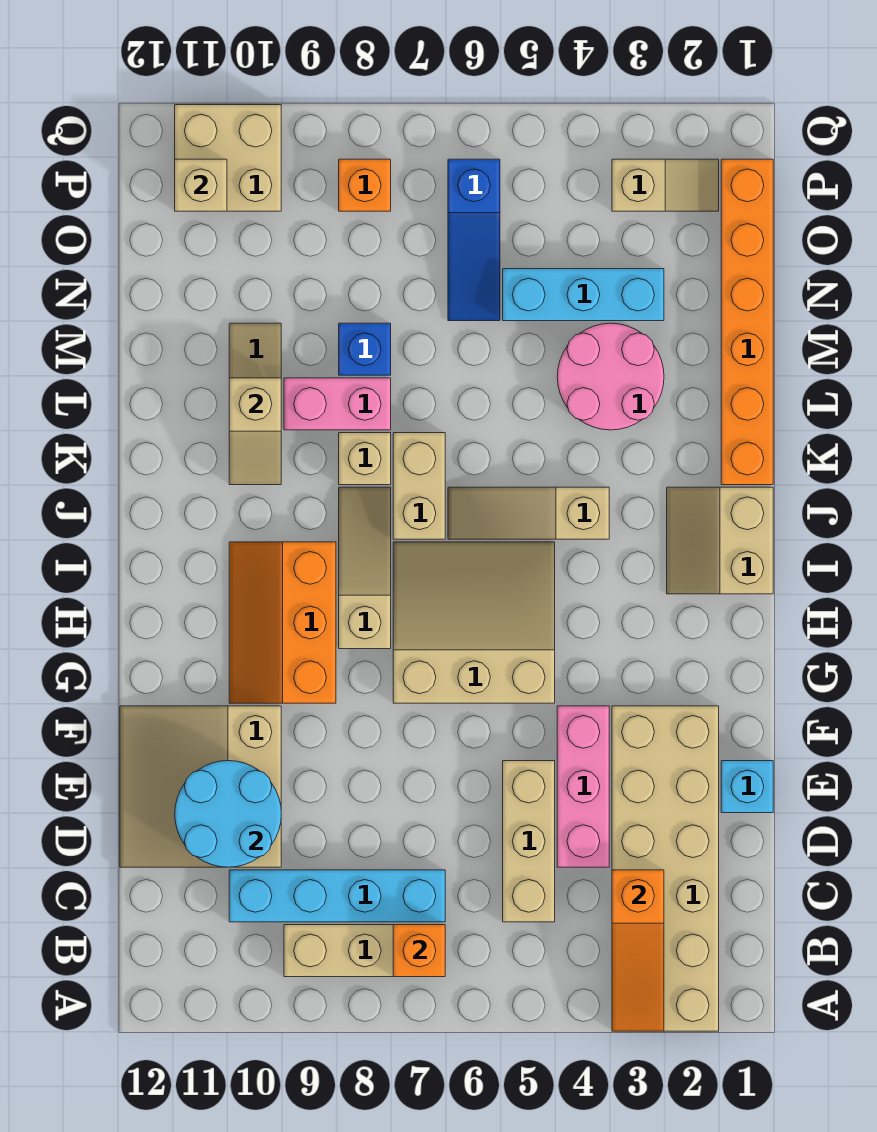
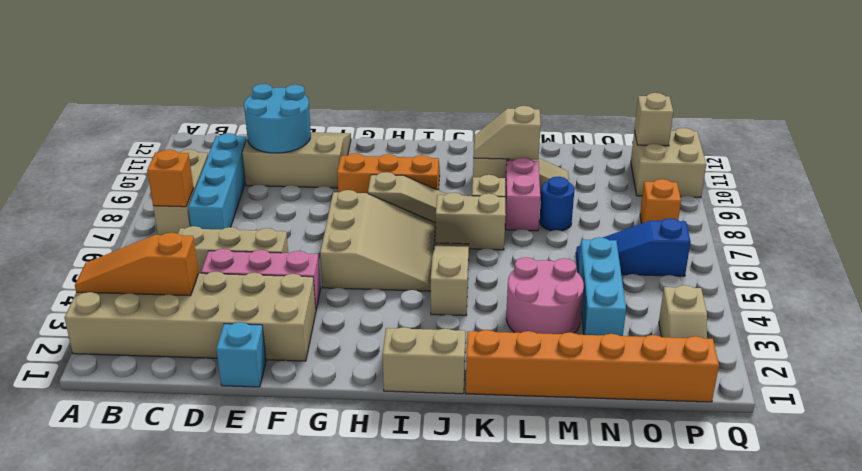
blue 1x1 brick [339,323,391,375] -> blue 1x1 round brick [539,177,575,231]

